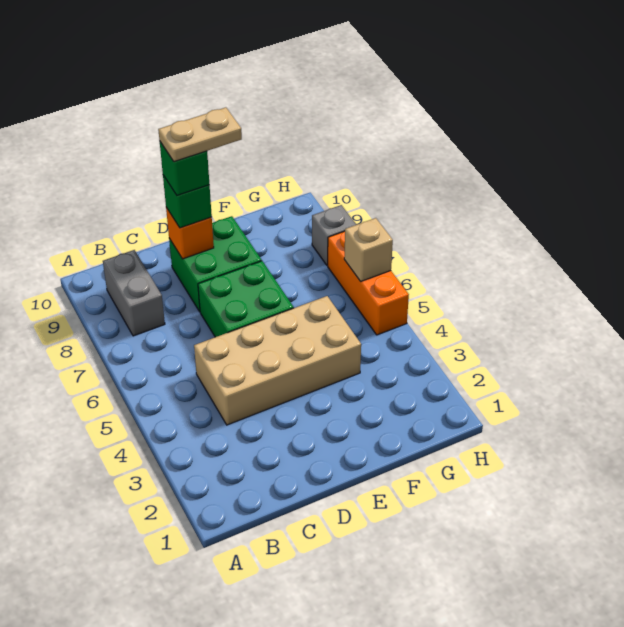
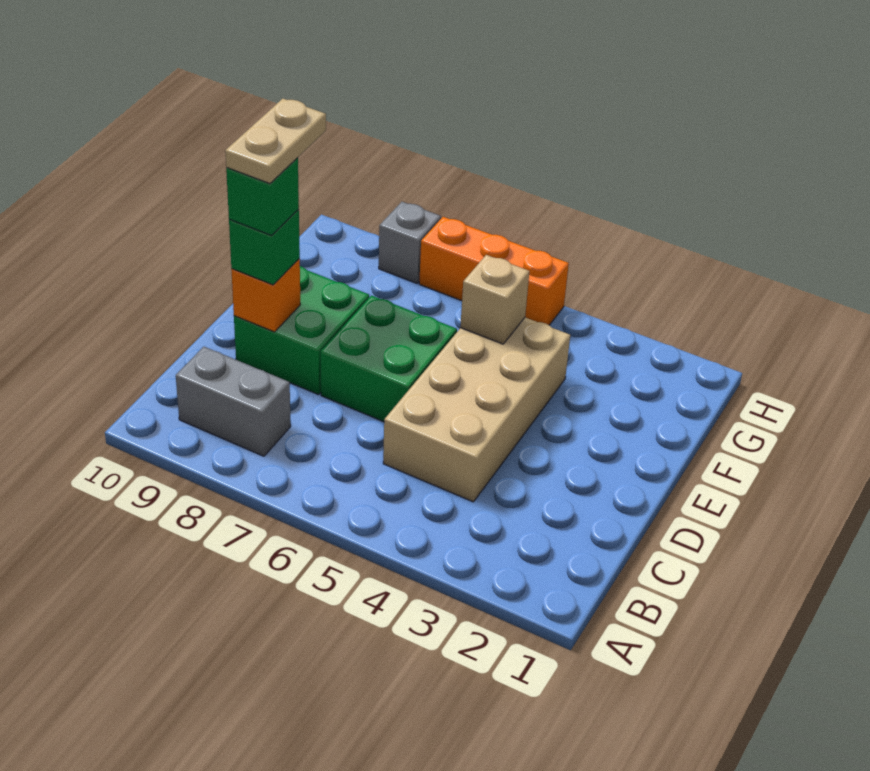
tan 1x1 brick [344,218,393,281] -> tan 1x1 brick moved to [460,255,529,344]

